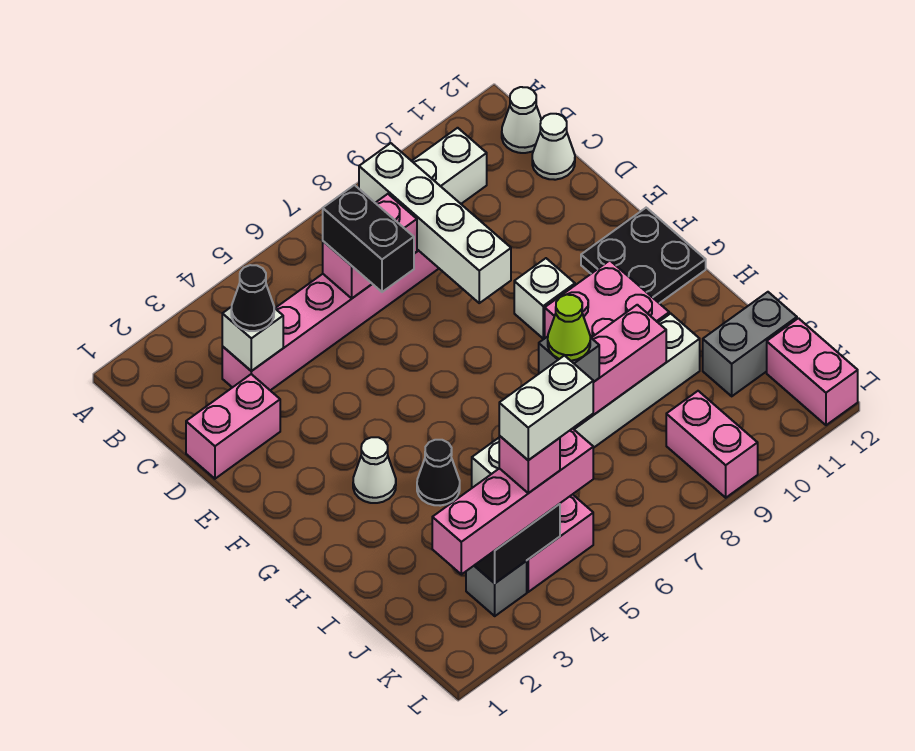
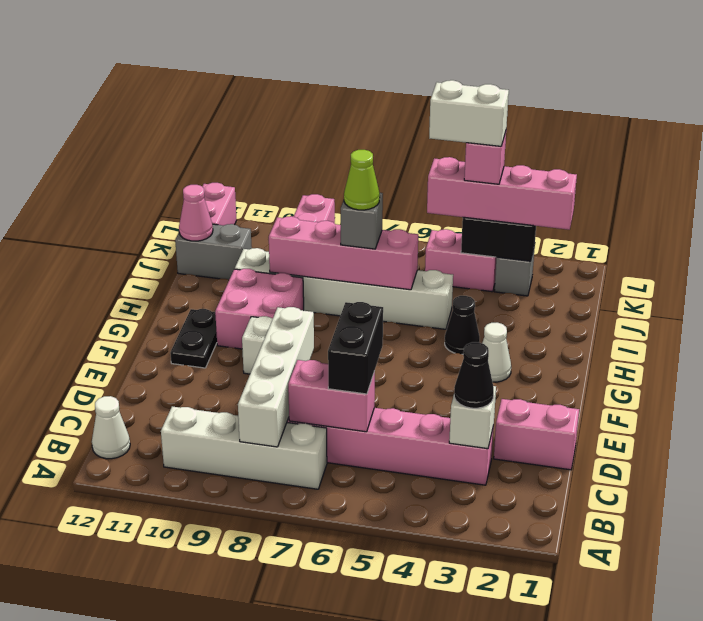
white 1x1 cone [532,114,575,180] -> none
black 2x2 plate [581,208,706,303] -> black 1x2 plate [170,309,217,368]
none -> pink 1x1 cone [179,185,213,241]

